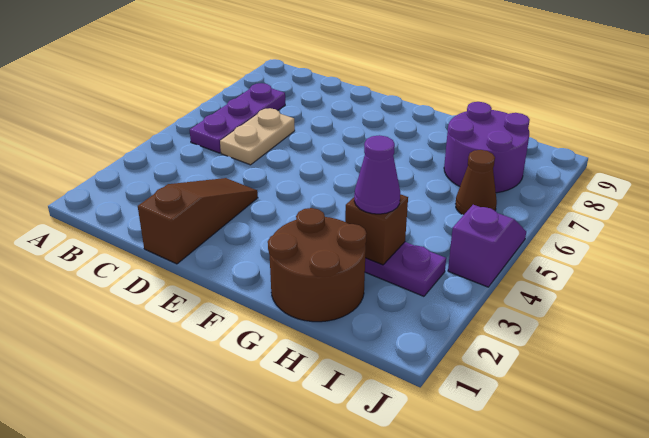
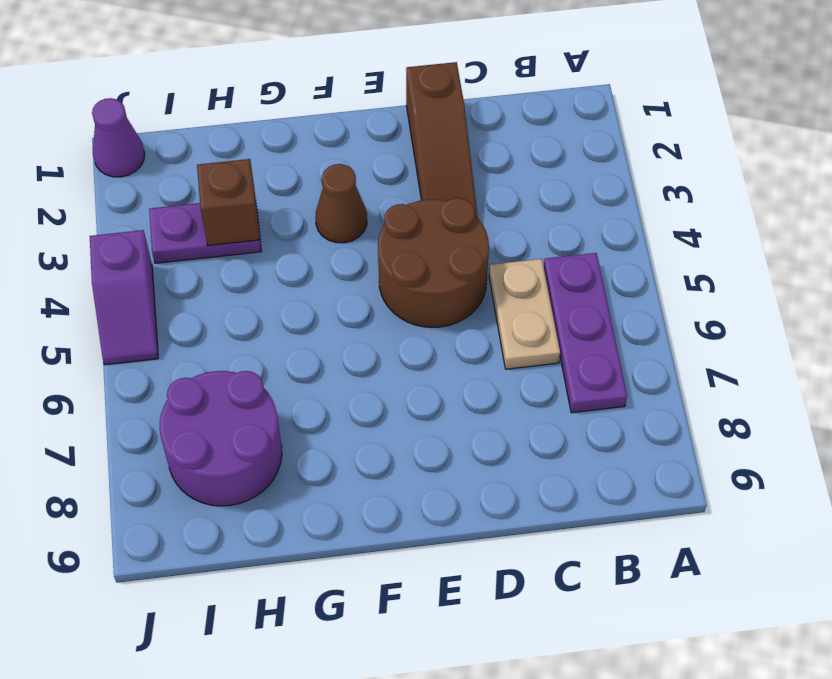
brown 2x2 round brick [268,208,367,322] -> brown 2x2 round brick moved to [378,198,489,328]
purple 1x1 cone [354,135,400,214] -> purple 1x1 cone moved to [92,98,145,177]
brown 1x1 cone [456,150,497,215] -> brown 1x1 cone moved to [315,164,367,243]

